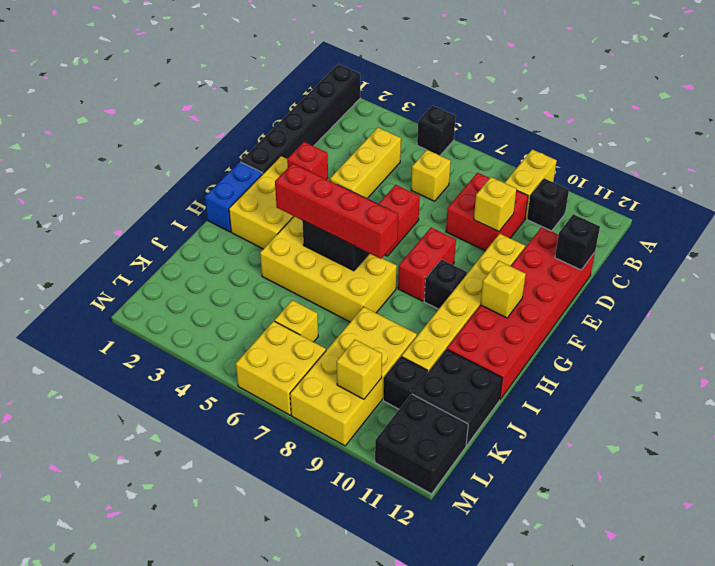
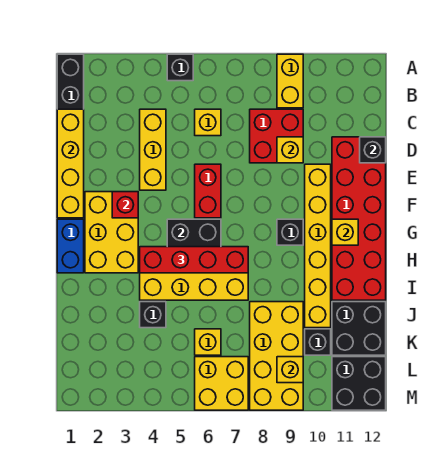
black 1x1 brick [527,178,569,231] -> black 1x1 brick moved to [140,302,166,328]
none -> yellow 1x4 brick [57,109,84,218]
red 1x2 brick [398,228,456,301] -> none

